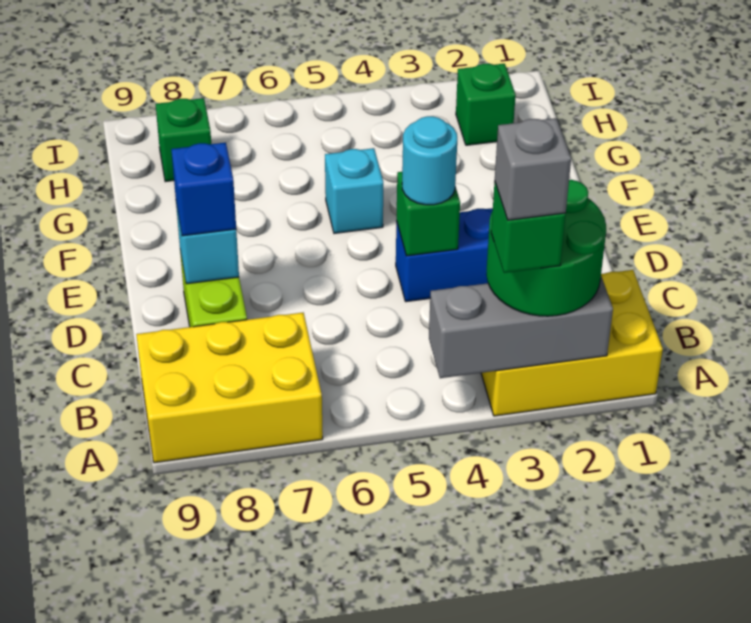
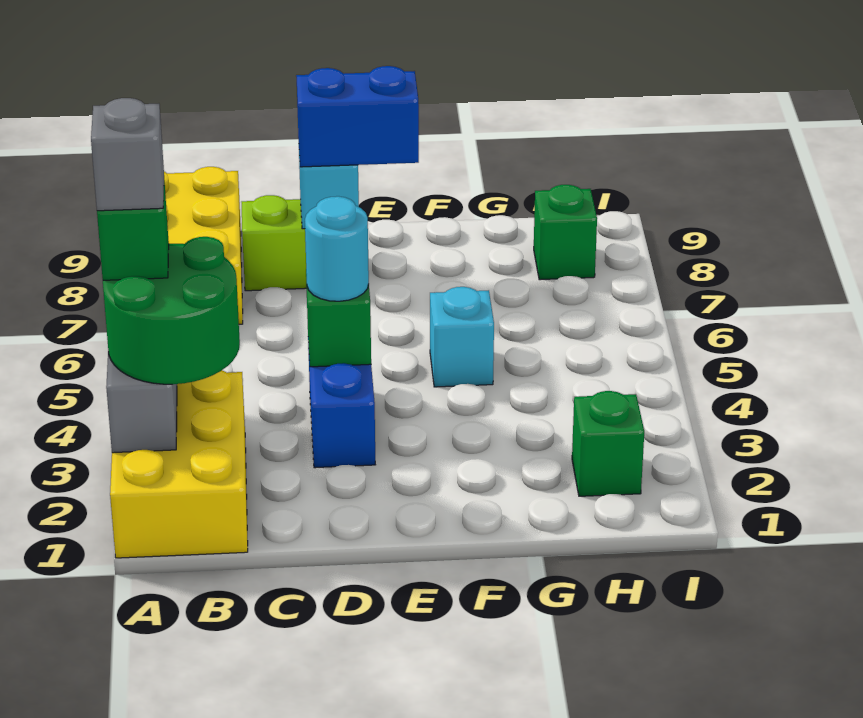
blue 1x1 brick [171,143,236,236] -> blue 1x2 brick [296,66,419,167]

